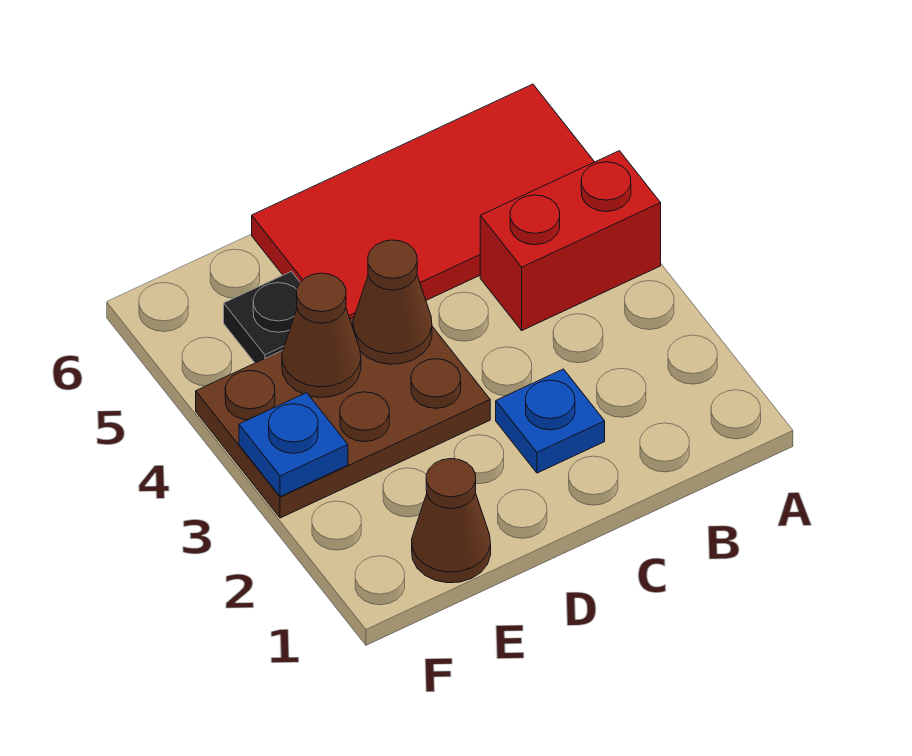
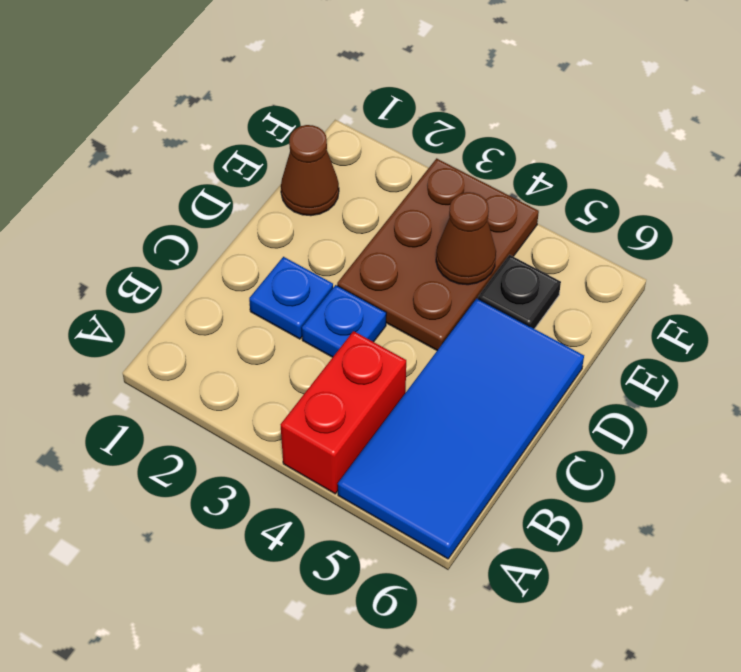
red 2x4 tile [252,84,594,319] -> blue 2x4 tile [338,299,584,559]
brown 1x1 cone [353,240,432,364] -> none
blue 1x1 plate [239,393,348,497] -> blue 1x1 plate moved to [302,285,386,357]

